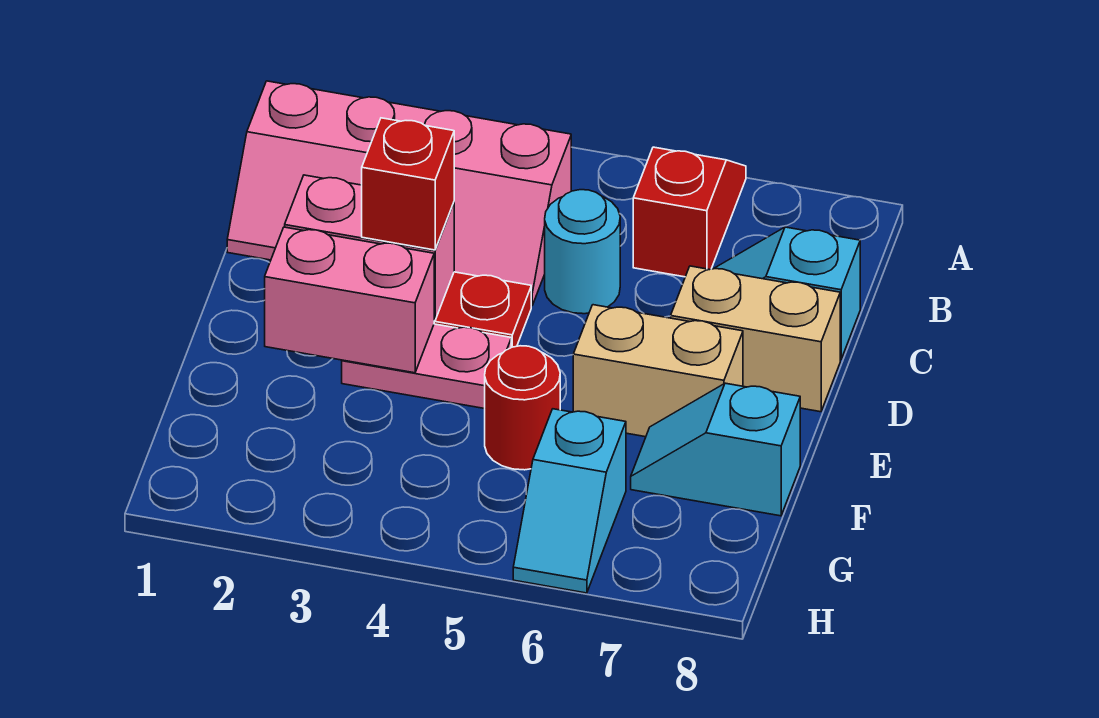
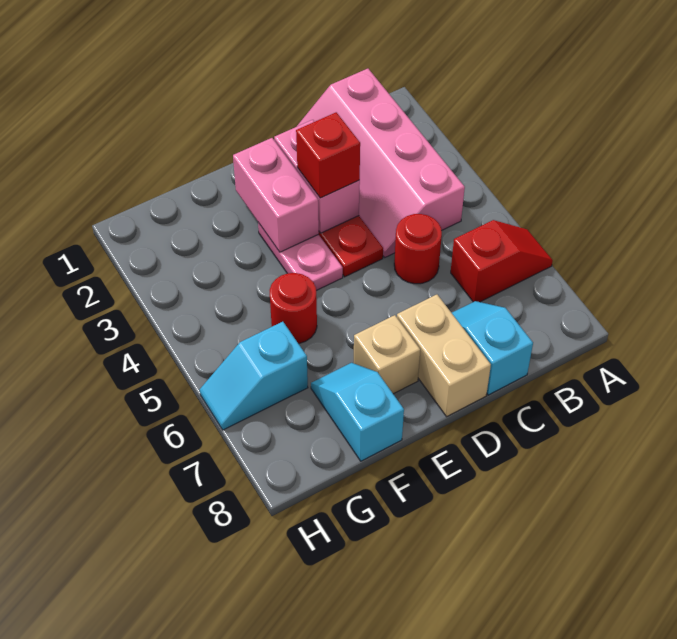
cyan 1x1 round brick [545,190,620,314] -> red 1x1 round brick [394,214,442,284]
tan 1x2 brick [573,305,743,437] -> tan 1x1 brick [354,315,420,394]

